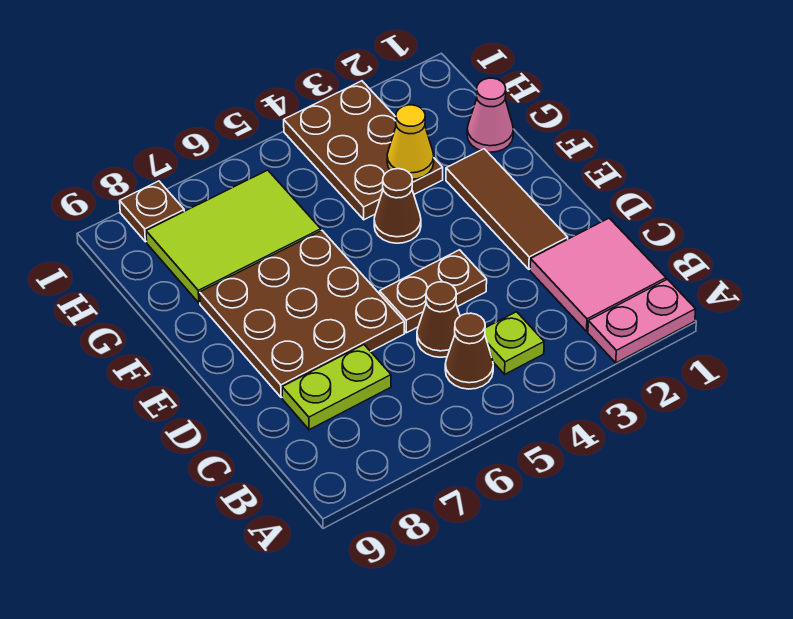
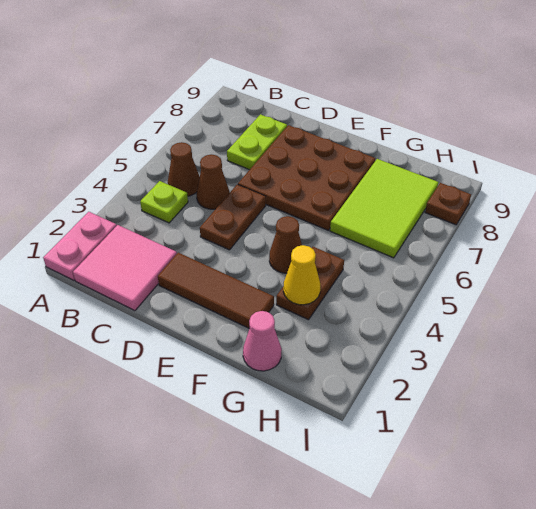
brown 2x3 plate [284,81,443,220] -> brown 1x2 plate [276,247,344,320]

